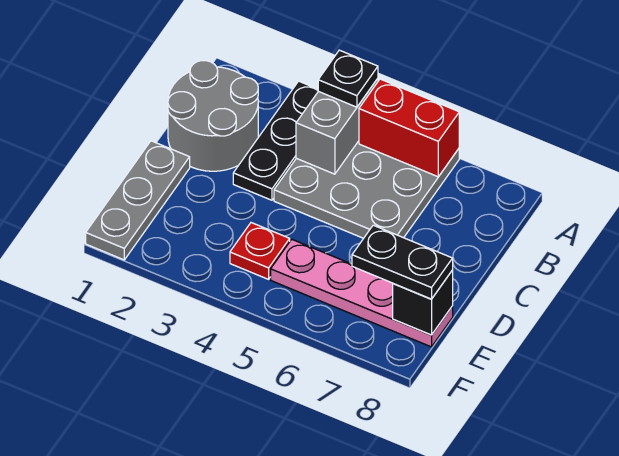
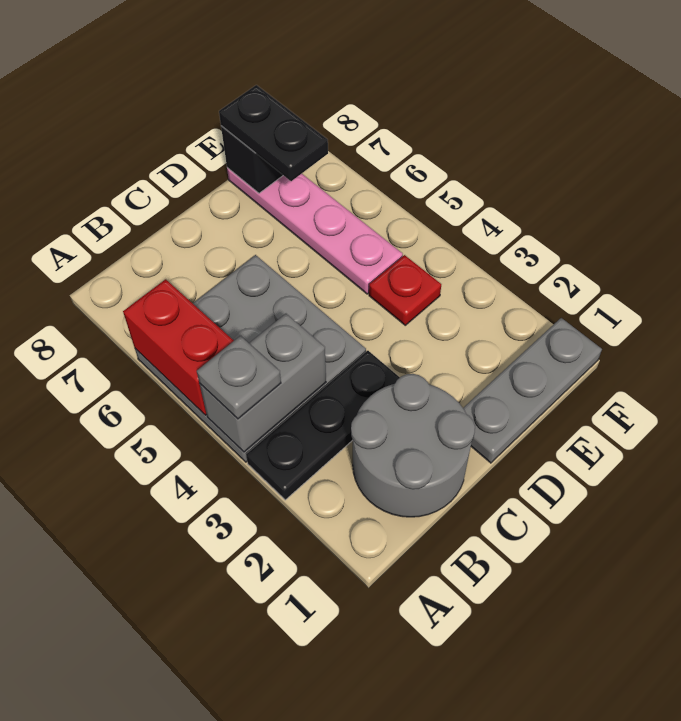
black 1x1 plate [318,50,378,107] -> grey 1x1 plate [197,336,281,419]

